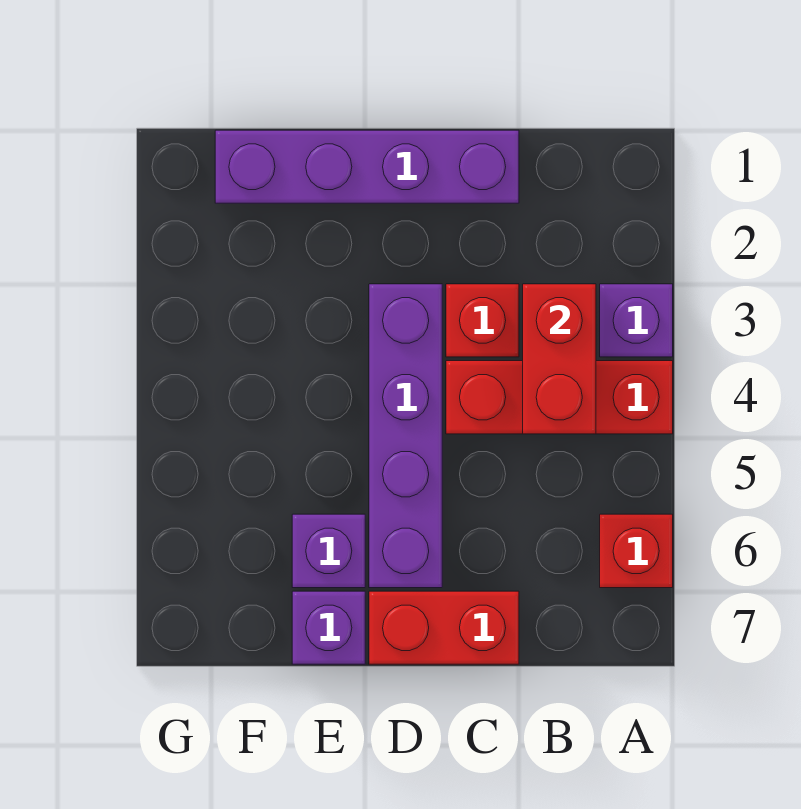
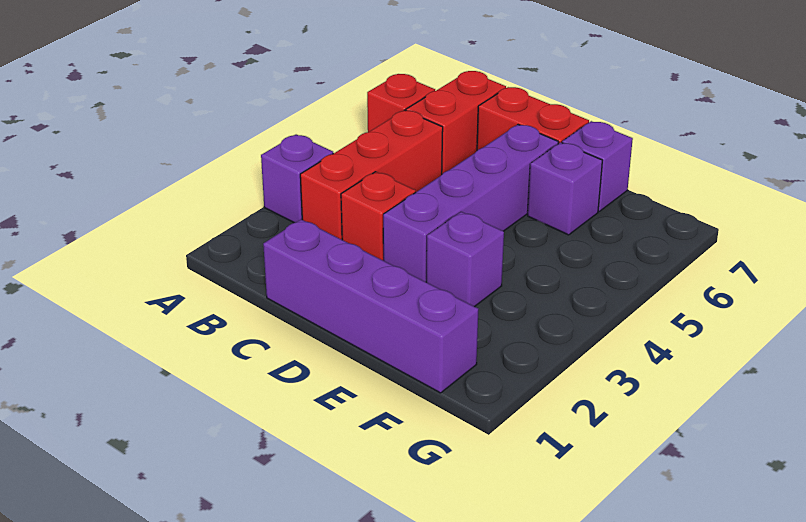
red 1x3 brick [446,361,673,434] -> red 1x3 brick turned to [300,110,443,240]
red 1x2 brick [523,284,596,434] -> red 1x2 brick moved to [406,71,506,174]
none -> purple 1x1 brick [427,212,504,307]

